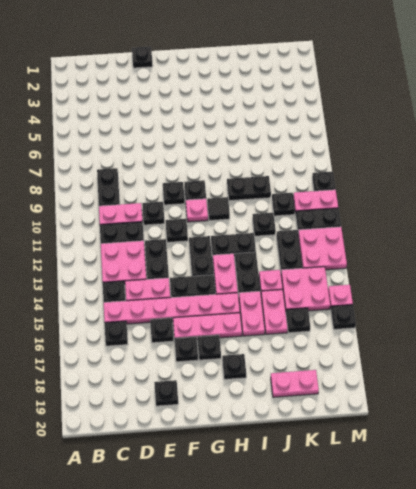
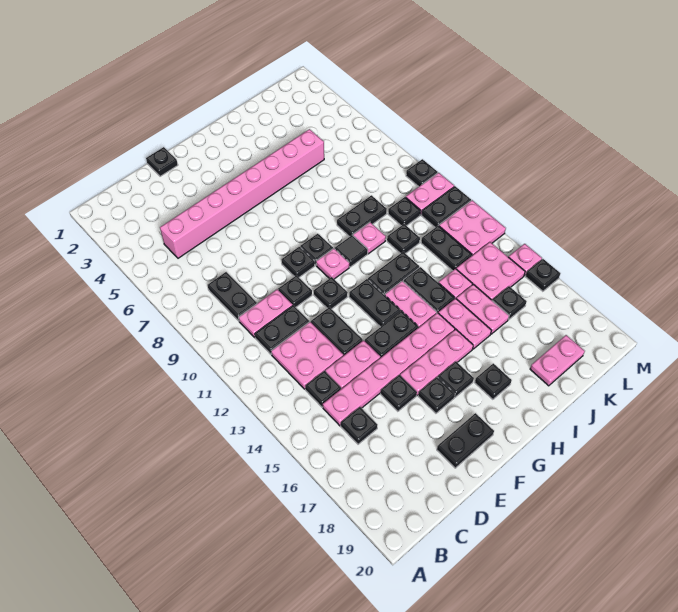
none -> pink 1x8 brick [160,129,324,258]
black 1x1 plate [154,380,178,406] -> black 1x2 plate [437,413,494,468]
none -> pink 1x1 plate [353,222,386,254]

